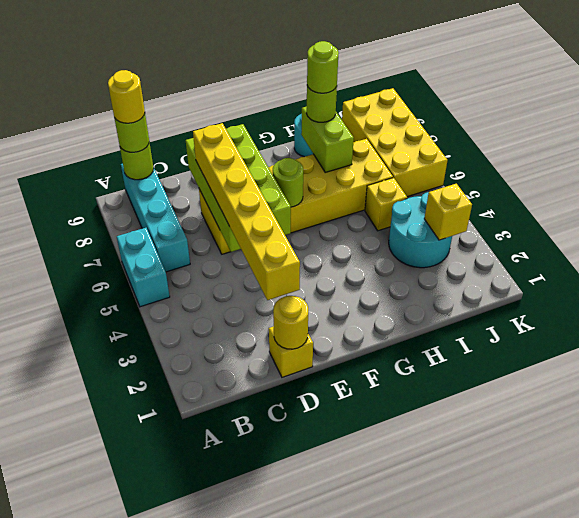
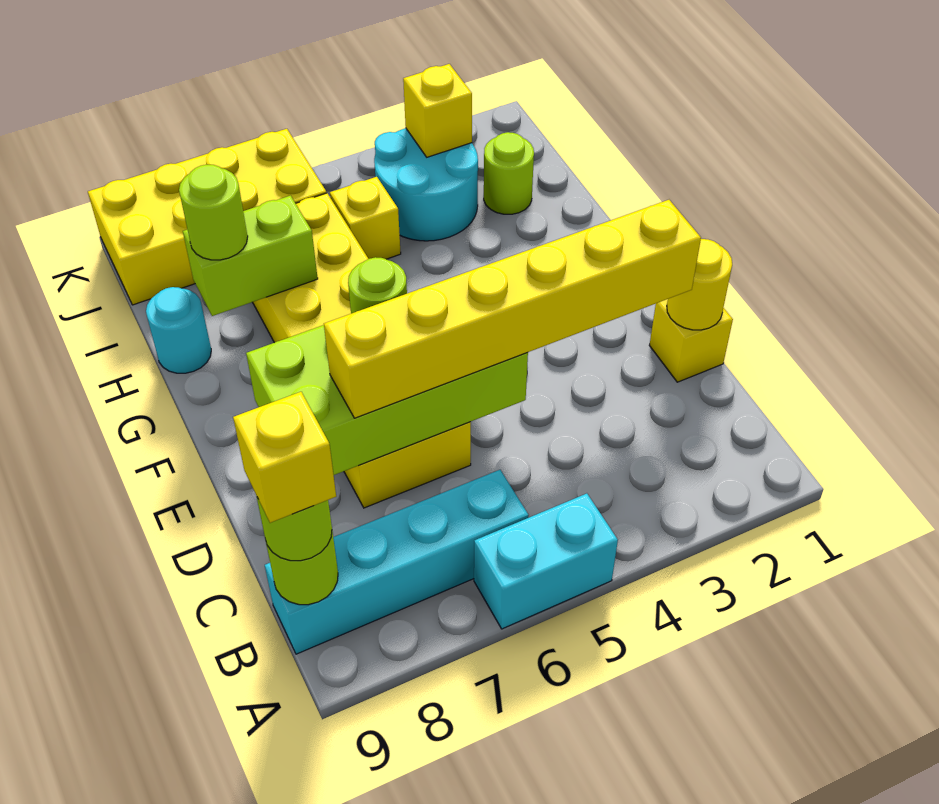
yellow 1x1 round brick [108,70,145,123] -> yellow 1x1 brick [233,392,336,523]
lime 1x1 round brick [307,41,339,93] -> lime 1x1 round brick moved to [484,132,534,214]

